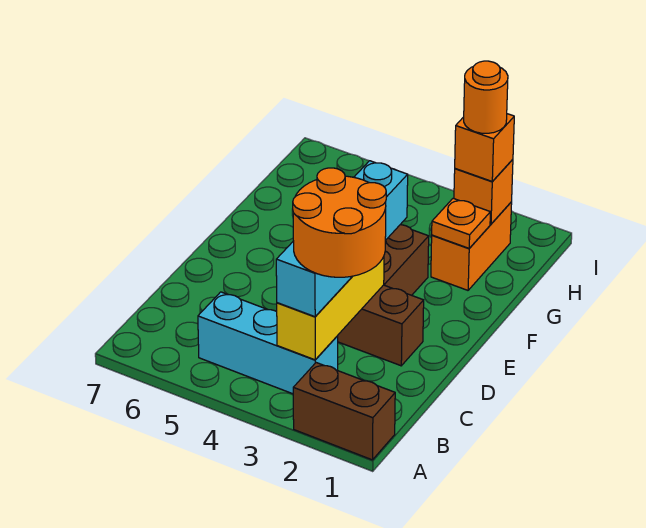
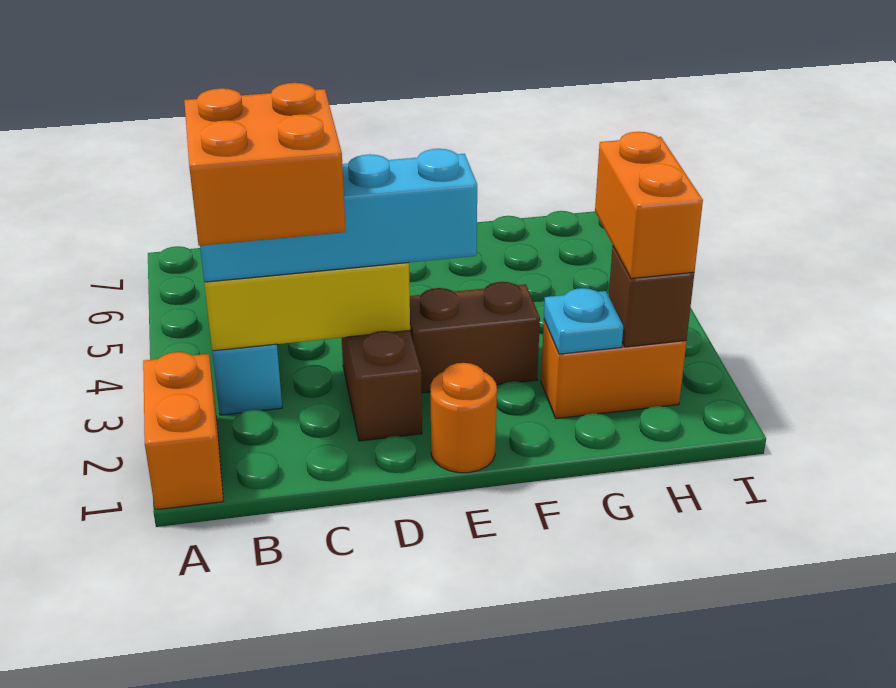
brown 1x2 brick [293,363,395,460] -> orange 1x2 brick [143,352,223,510]
orange 2x2 round brick [293,168,386,277] -> orange 2x2 brick [184,83,346,246]
orange 1x1 plate [432,198,490,248] -> cyan 1x1 plate [544,288,623,354]
orange 1x1 brick [454,159,513,224] -> brown 1x1 brick [609,246,694,347]
orange 1x1 brick [455,114,514,181] -> orange 1x2 brick [595,132,703,279]
orange 1x1 round brick [464,61,508,133] -> orange 1x1 round brick moved to [431,363,497,473]

